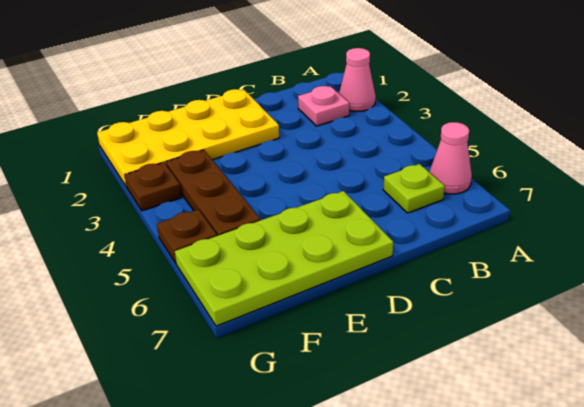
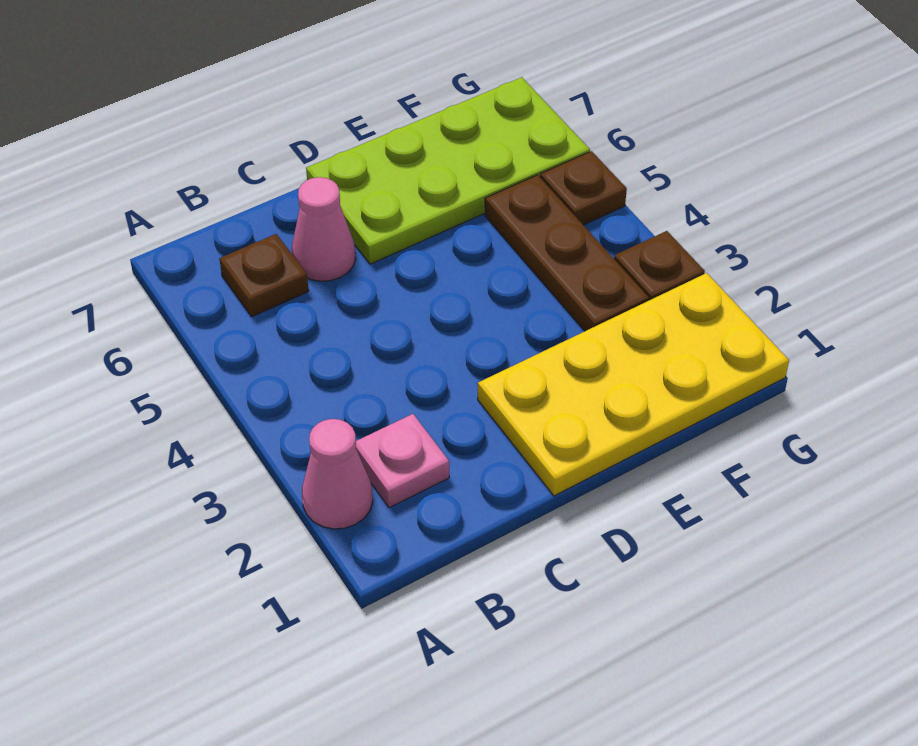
pink 1x1 cone [430,122,472,194] -> pink 1x1 cone moved to [292,177,356,281]
lime 1x1 plate [383,164,445,213] -> brown 1x1 plate [219,234,309,317]

